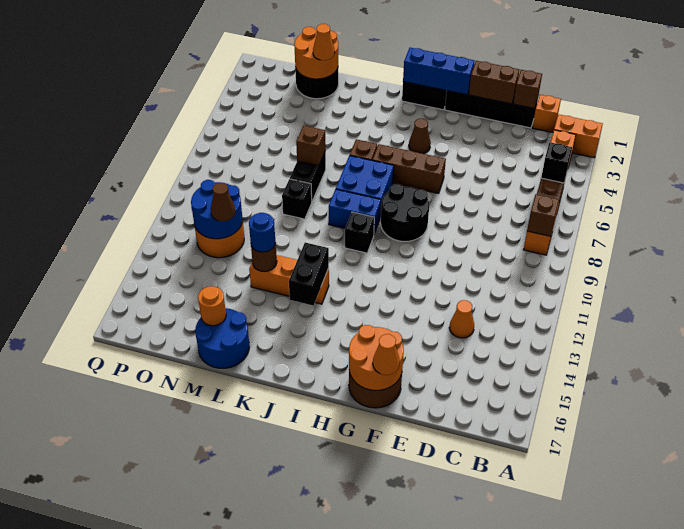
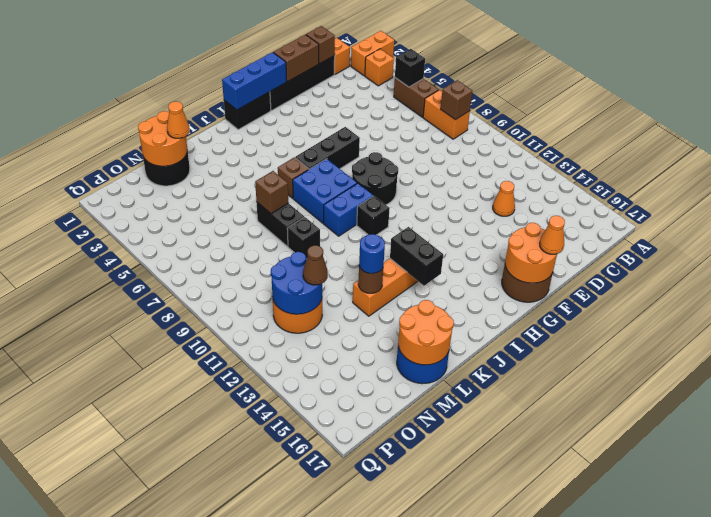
brown 1x3 brick [372,144,446,194] -> black 1x3 brick [295,127,360,169]
brown 1x1 cone [409,119,431,154] -> none
orange 1x1 round brick [198,286,226,326] -> orange 2x2 round brick [398,300,454,365]

